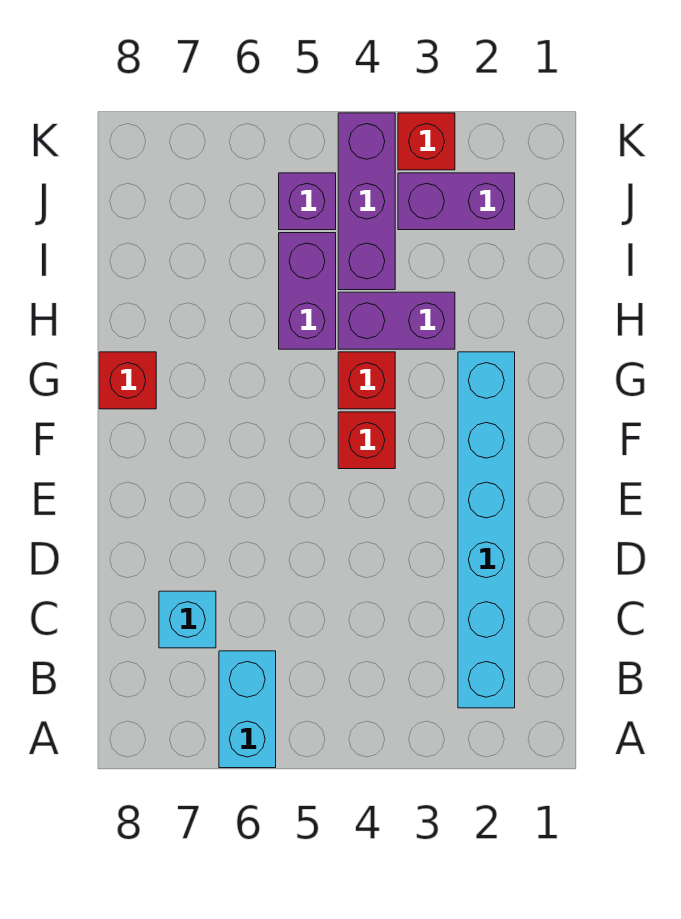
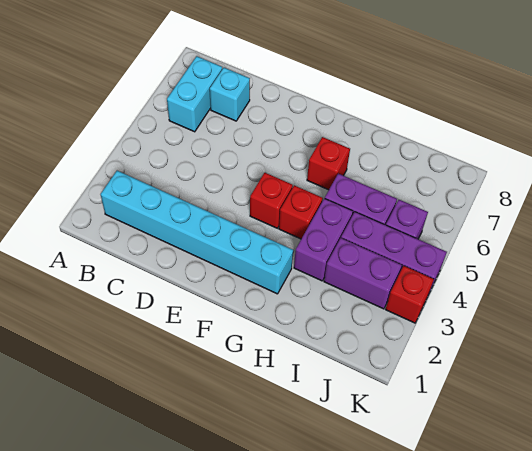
cyan 1x2 brick [219,651,276,768] -> cyan 1x2 brick turned to [167,56,222,132]
red 1x1 brick [99,352,156,409] -> red 1x1 brick moved to [307,137,350,190]
purple 1x2 brick [398,173,515,230] -> purple 1x2 brick turned to [324,238,402,309]

